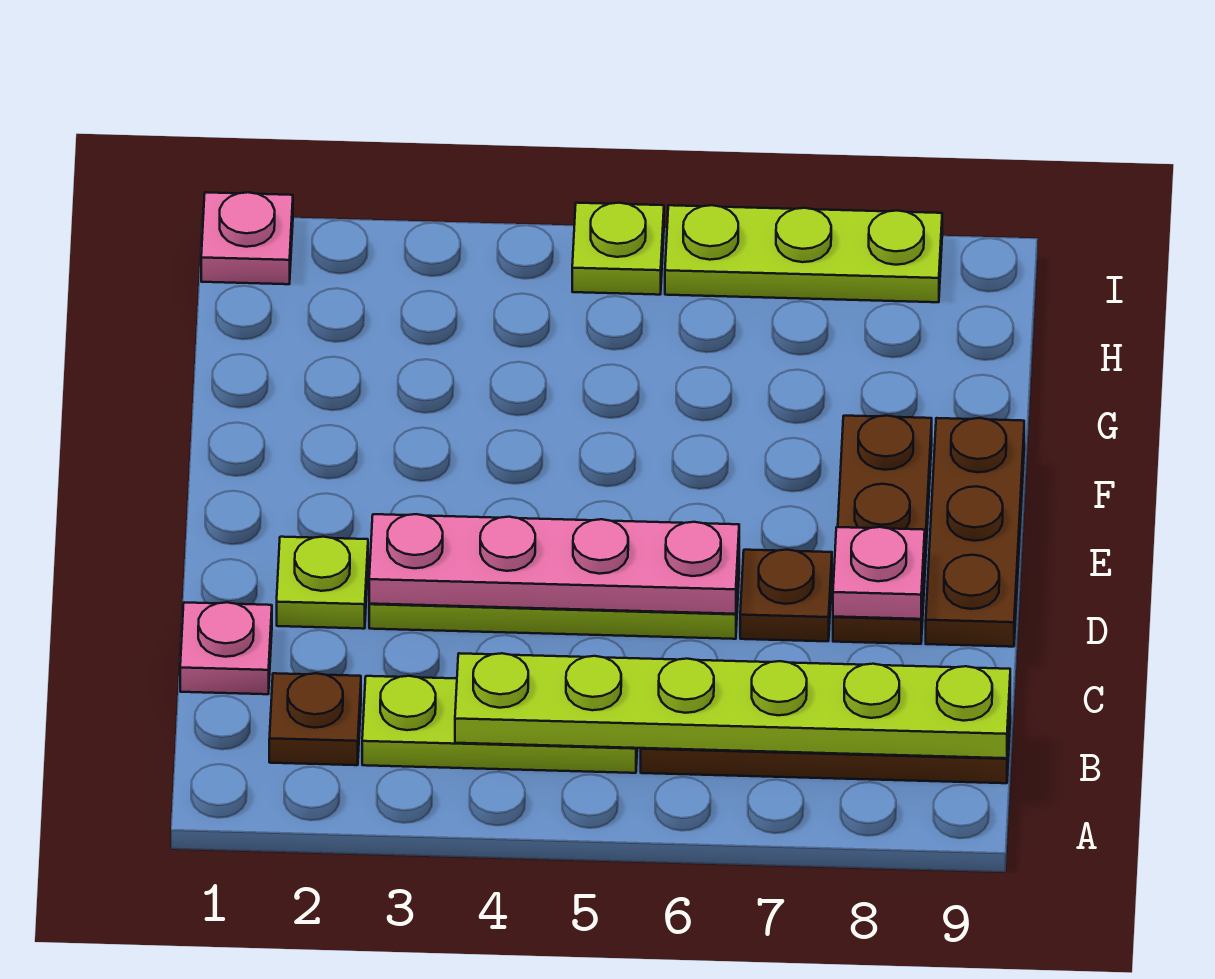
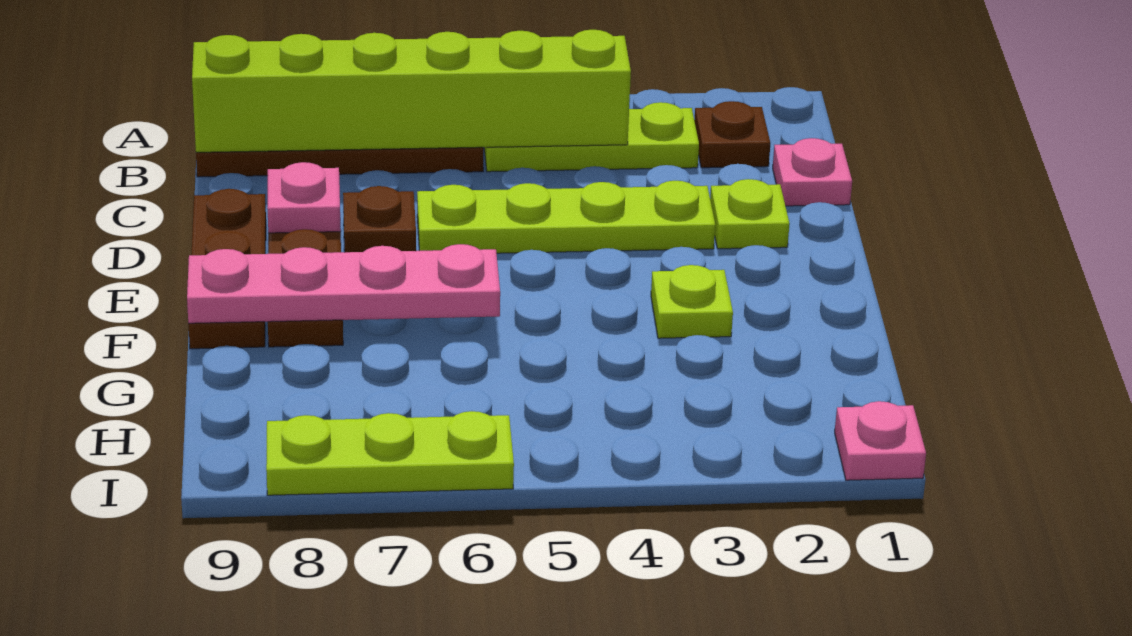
lime 1x6 plate [455,653,1010,758] -> lime 1x6 brick [192,30,631,152]
pink 1x4 plate [369,514,739,614] -> pink 1x4 plate moved to [187,244,500,323]
lime 1x1 plate [572,203,664,295] -> lime 1x1 plate moved to [651,265,733,338]

